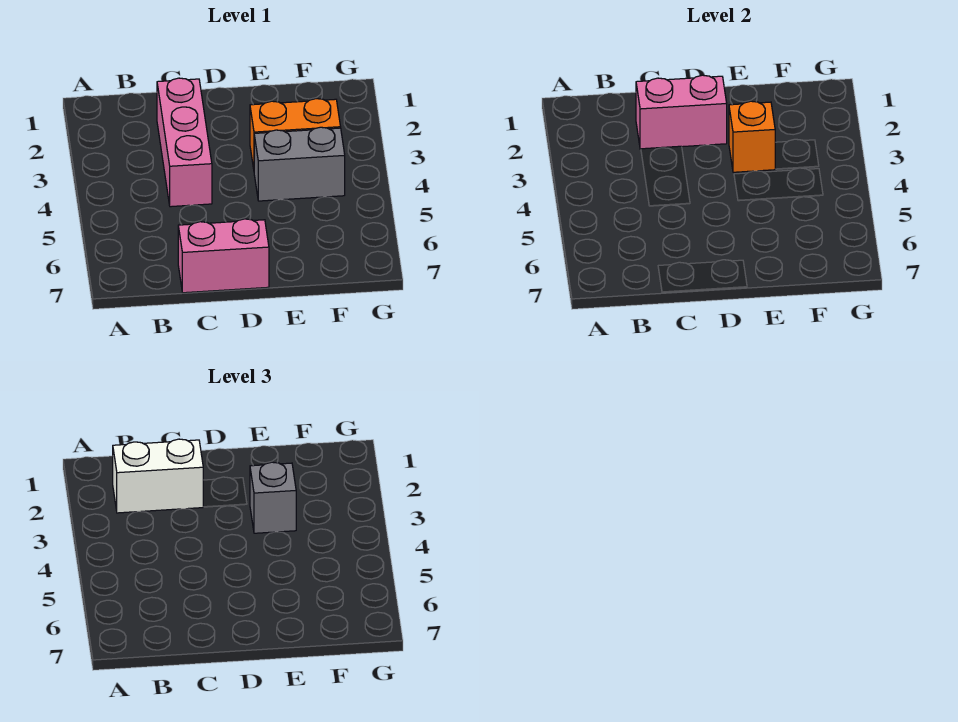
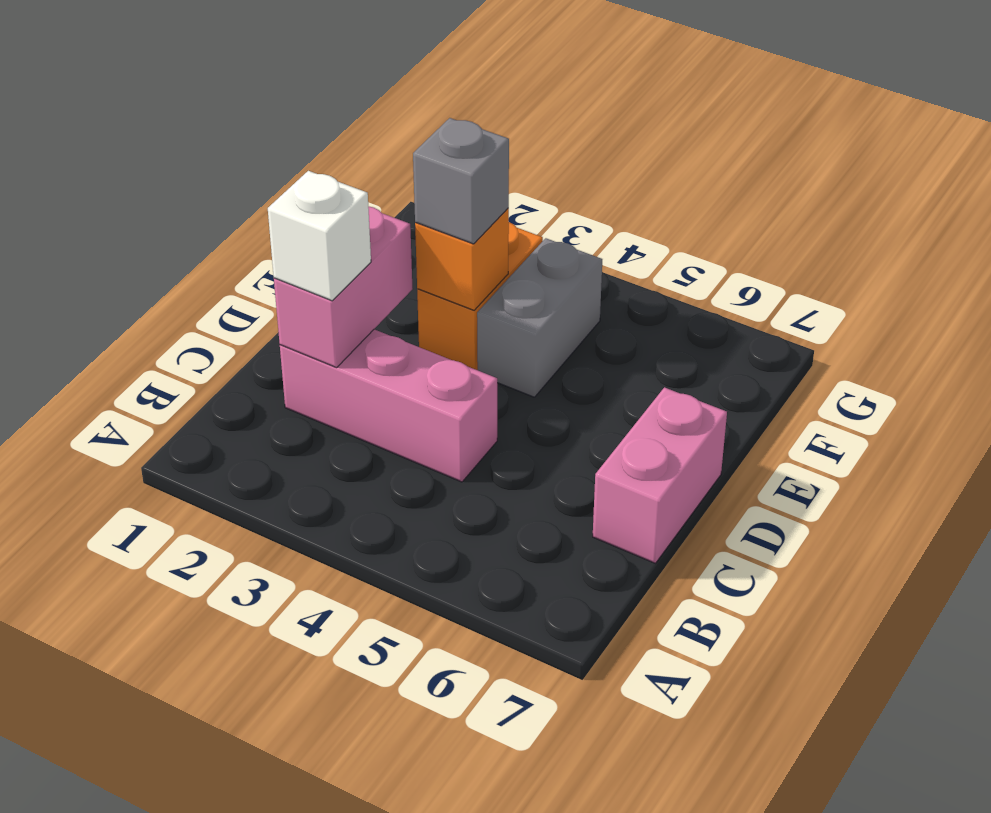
white 1x2 brick [113,439,203,513] -> white 1x1 brick [268,171,371,301]

